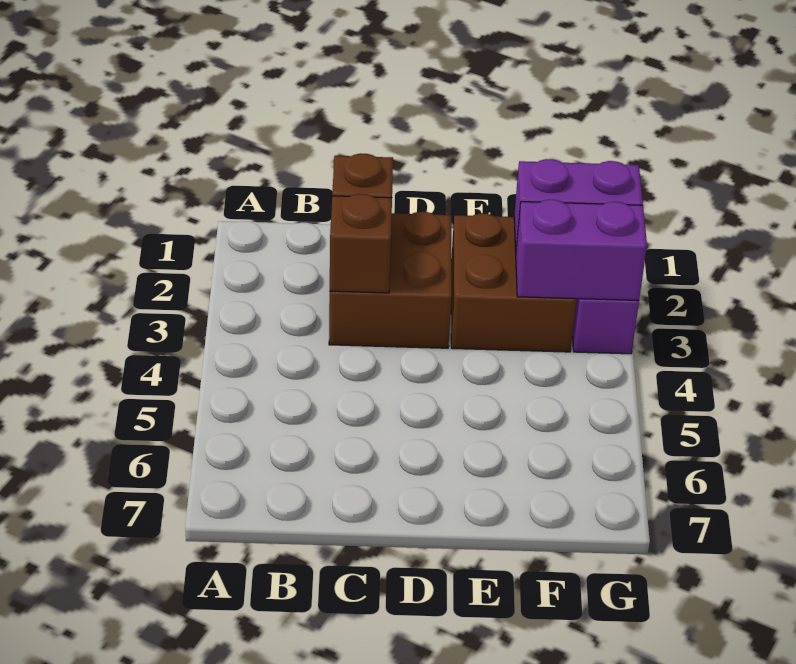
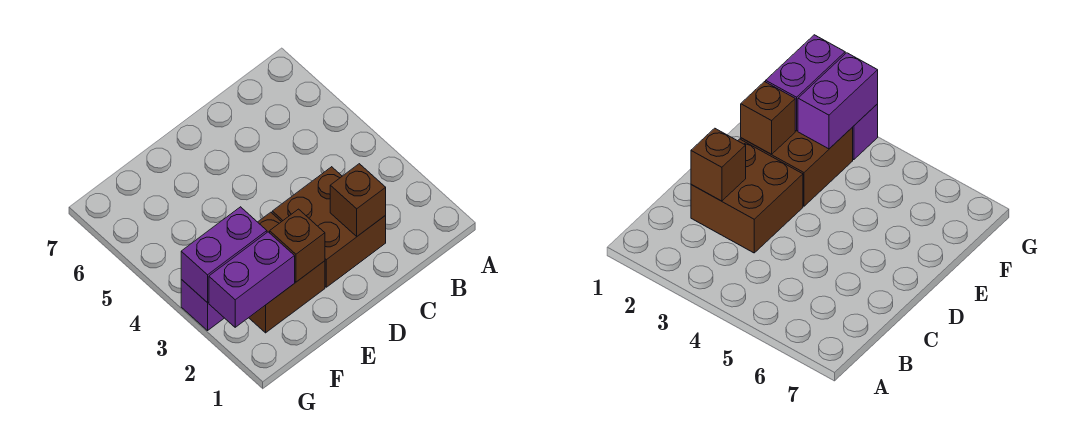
brown 1x1 brick [330,194,392,293] -> brown 1x1 brick moved to [270,209,325,282]

